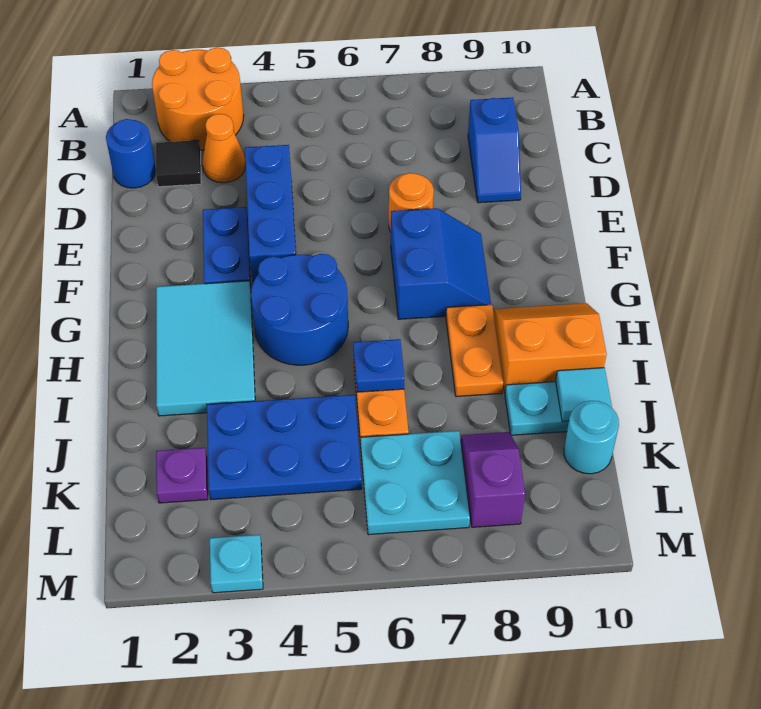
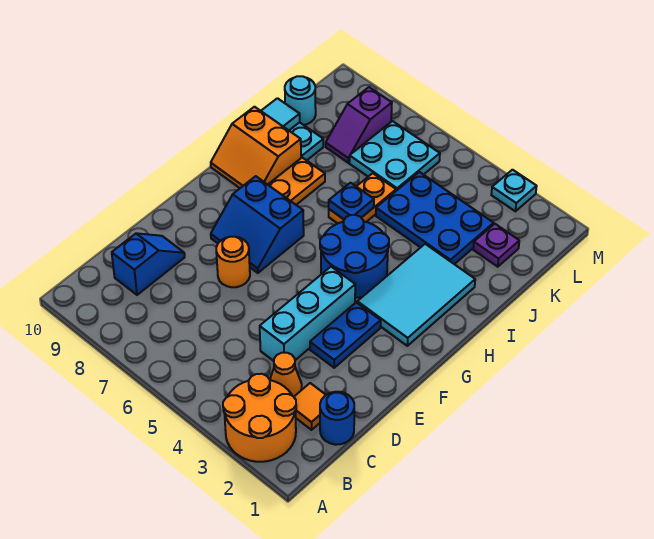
black 1x1 tile [156,140,201,187] -> orange 1x1 tile [294,383,325,430]
blue 1x3 brick [245,145,296,284] -> cyan 1x3 brick [260,267,355,361]
blue 2x2 slope [391,208,491,319] -> blue 2x2 slope turned to [211,176,304,273]

